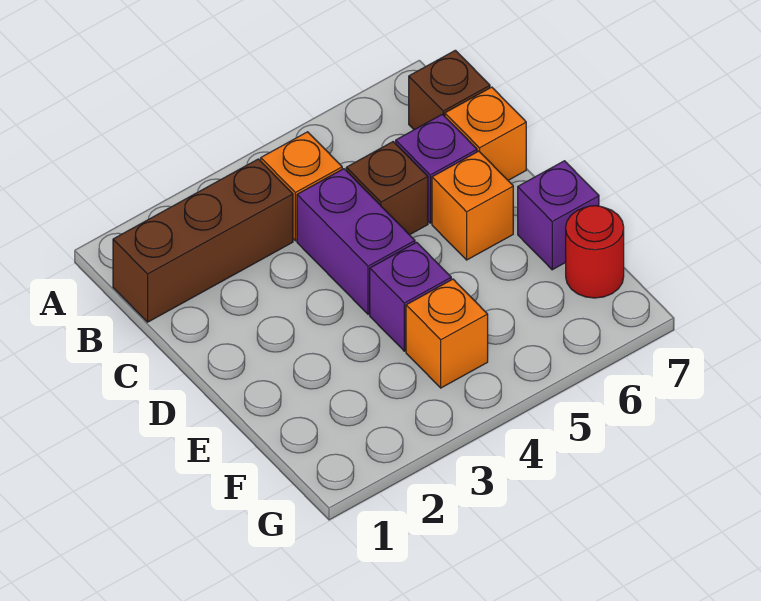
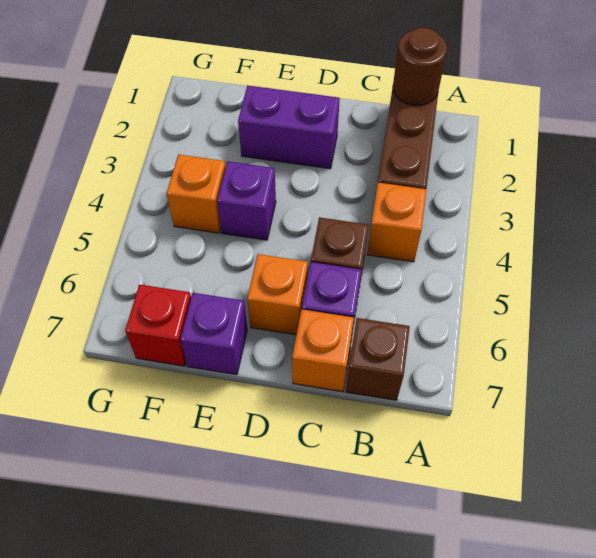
none -> brown 1x1 round brick [393,27,447,105]
purple 1x2 brick [297,169,415,314] -> purple 1x2 brick moved to [238,86,340,169]
red 1x1 round brick [566,206,624,298] -> red 1x1 brick [125,284,191,366]

